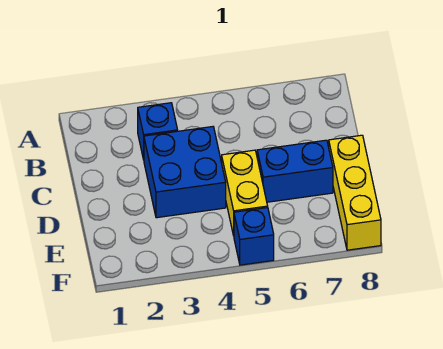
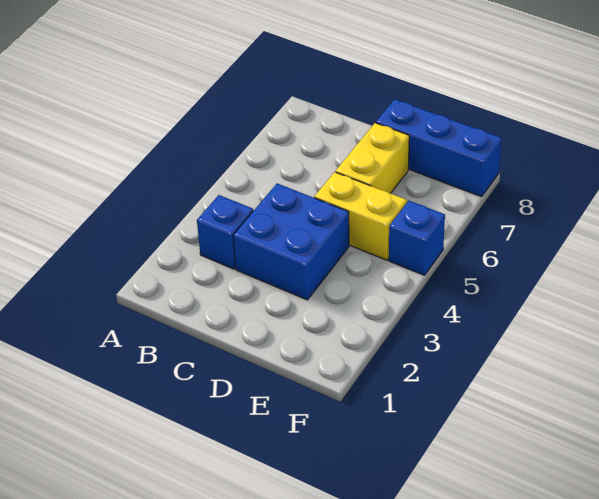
blue 1x2 brick [257,140,333,202] -> yellow 1x2 brick [336,123,409,193]
yellow 1x3 brick [329,135,381,250] -> blue 1x3 brick [376,99,502,197]

